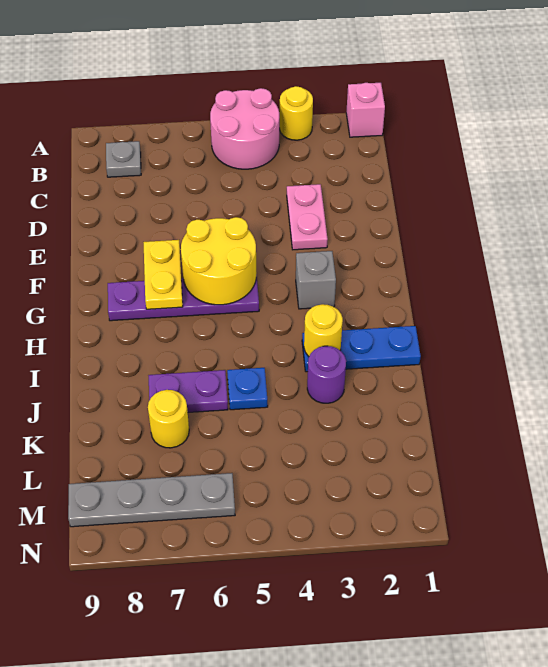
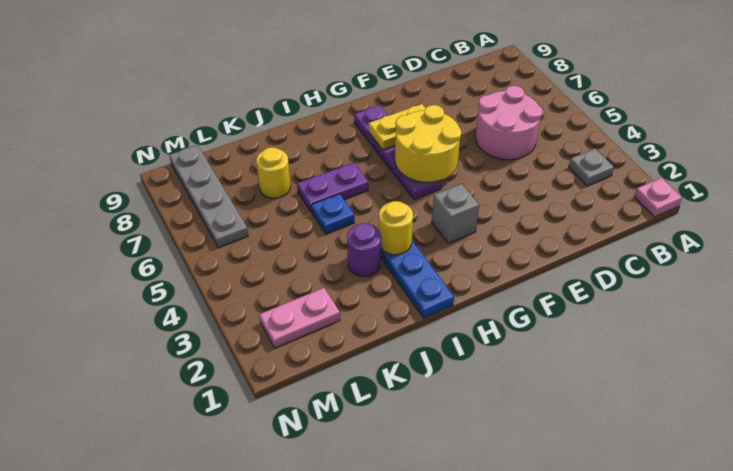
pink 1x1 brick [346,83,385,137] -> pink 1x1 plate [634,178,682,217]
yellow 1x1 round brick [279,86,313,140] -> none
pink 2x2 round brick [210,88,279,169] -> pink 2x2 round brick moved to [476,86,543,160]
grey 1x1 plate [106,141,141,177] -> grey 1x1 plate moved to [569,149,614,186]
pink 1x2 plate [287,184,328,250] -> pink 1x2 plate moved to [259,288,340,348]
purple 1x2 plate [148,370,228,412] -> purple 1x2 plate turned to [297,162,368,212]

